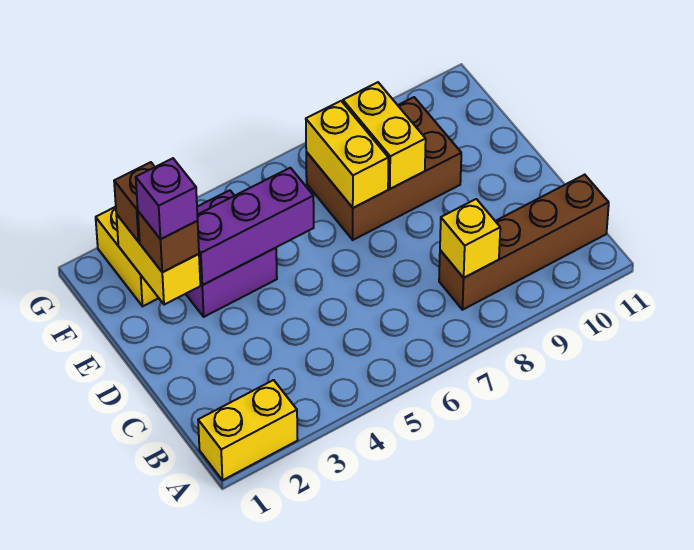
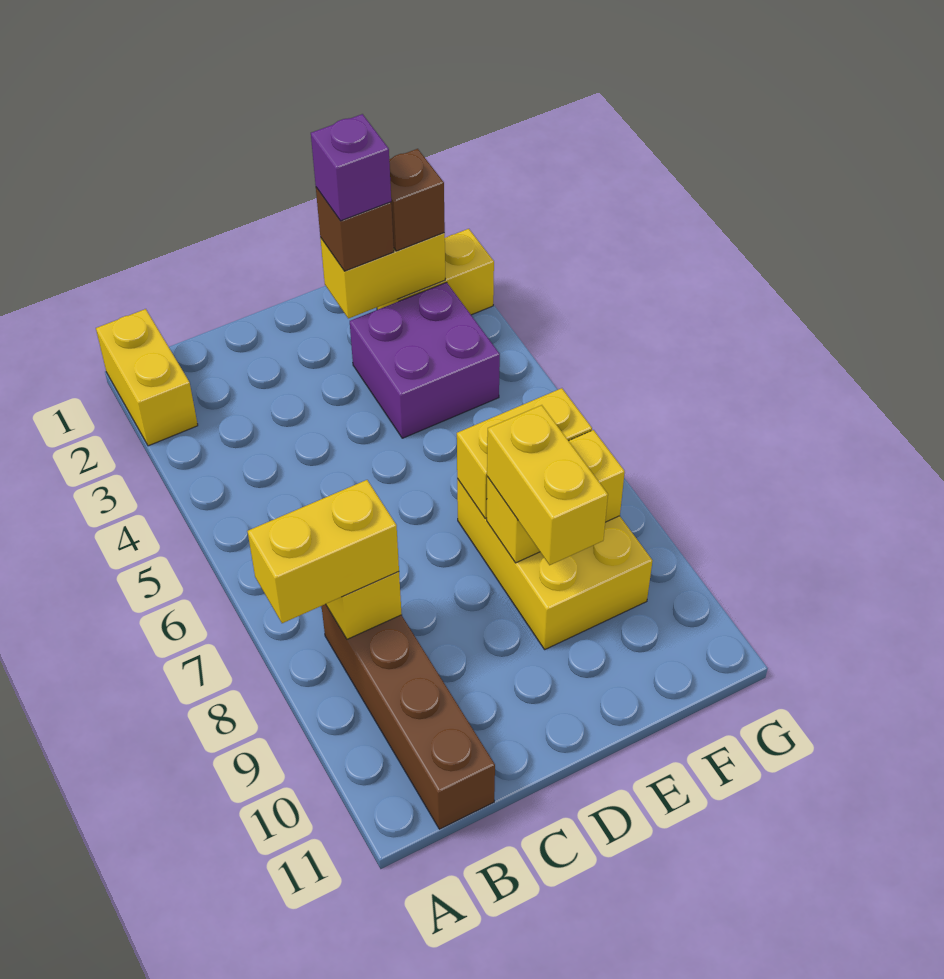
none -> yellow 1x2 brick [248,480,399,623]
purple 1x3 brick [197,168,314,285] -> none
brown 2x3 brick [306,97,461,240] -> yellow 2x3 brick [457,479,652,649]
none -> yellow 1x2 brick [487,405,608,565]

